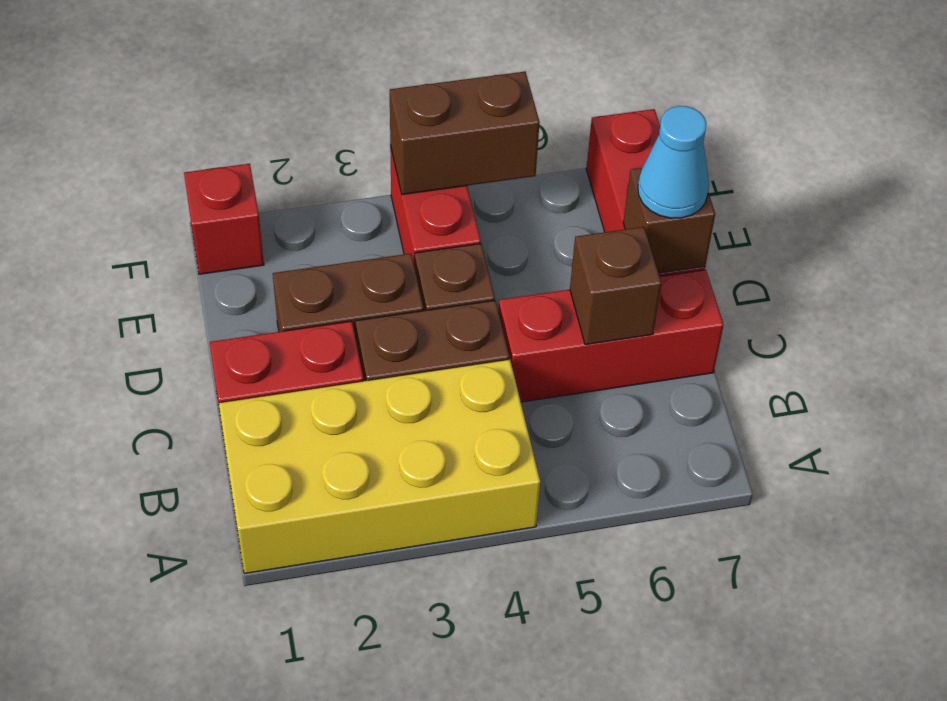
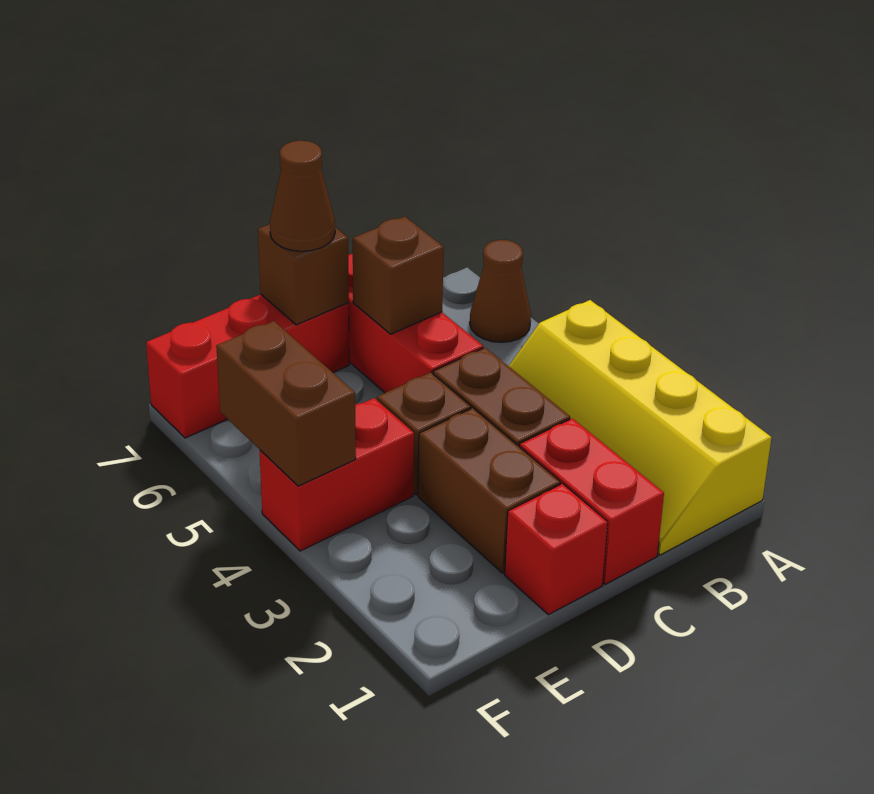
yellow 2x4 brick [219,359,540,574] -> yellow 2x4 slope [509,300,772,555]
none -> brown 1x1 cone [470,240,531,342]
cyan 1x1 cone [638,106,709,218] -> brown 1x1 cone [270,141,335,251]
red 1x1 brick [184,164,264,274] -> red 1x1 brick moved to [505,484,608,615]

